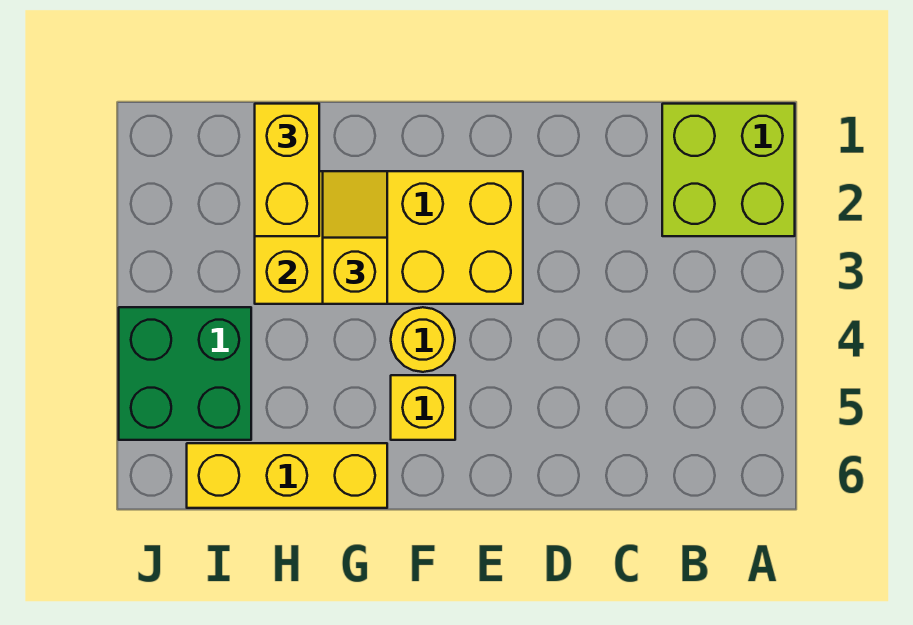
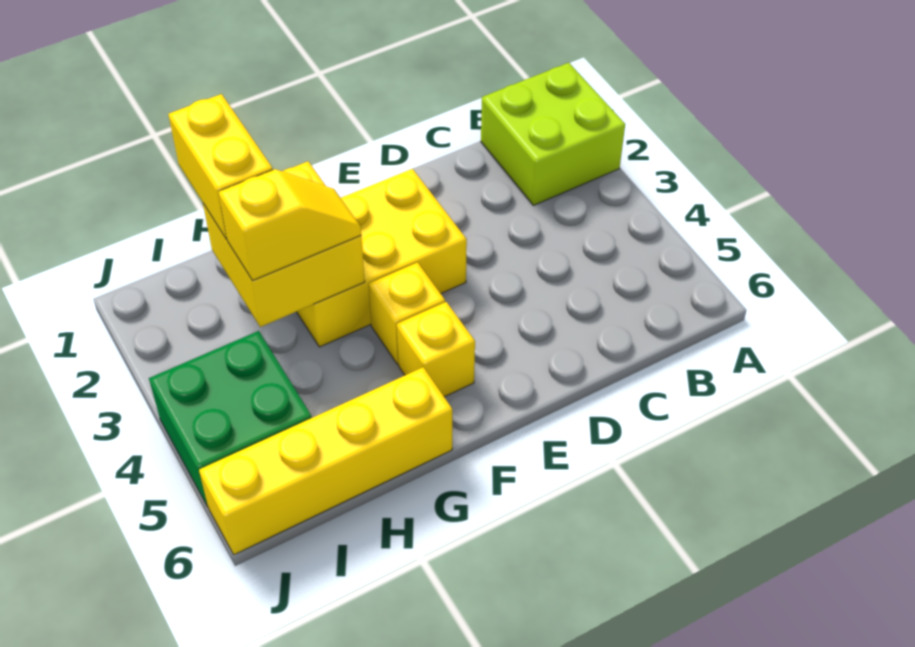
yellow 1x1 round brick [391,307,455,372] -> yellow 1x1 brick [369,263,445,364]
yellow 1x2 slope [323,171,387,304] -> yellow 1x2 slope turned to [219,169,361,281]
yellow 1x3 brick [187,443,387,508] -> yellow 1x4 brick [199,367,452,555]

